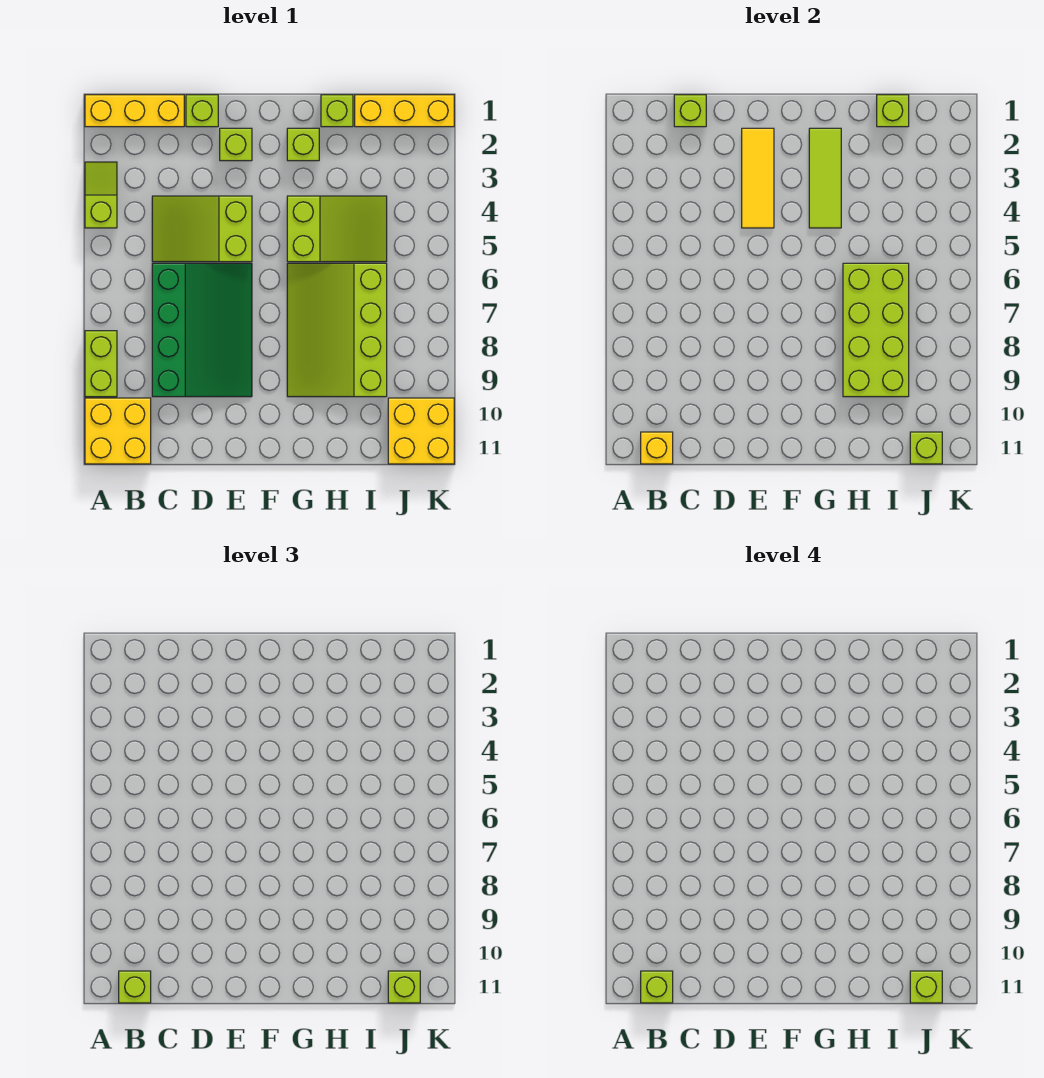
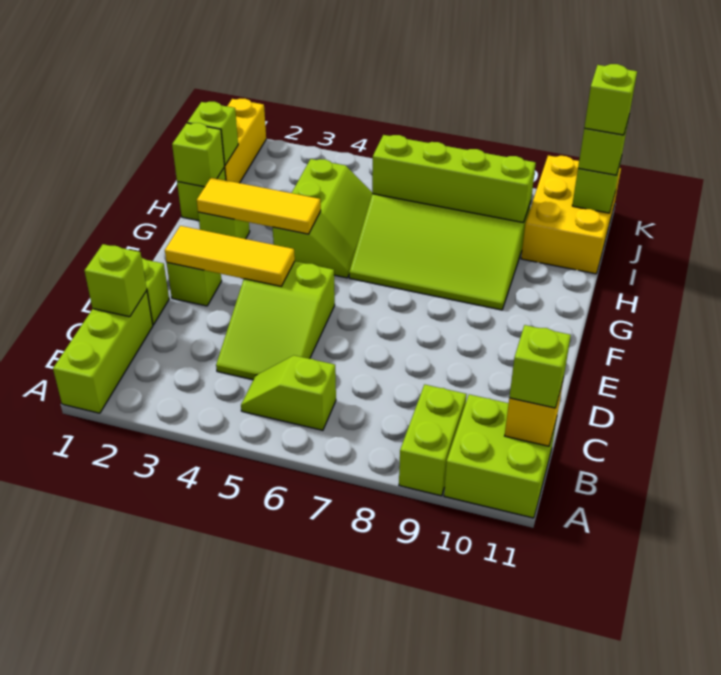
yellow 1x3 brick [85,95,184,127] -> lime 1x3 brick [53,291,153,413]
lime 1x2 slope [85,162,117,228] -> lime 1x2 slope moved to [241,355,336,430]
lime 1x2 brick [85,331,117,397] -> lime 1x2 brick turned to [399,384,467,496]
yellow 2x2 brick [85,398,151,464] -> lime 2x2 brick [444,394,557,518]
lime 1x1 brick [641,971,673,1003] -> lime 1x1 brick moved to [172,123,225,187]
green 3x4 slope [152,263,252,397] -> none
lime 1x3 tile [809,128,841,228] -> yellow 1x3 tile [197,178,321,234]
lime 2x3 slope [287,196,387,262] -> lime 2x3 slope turned to [273,159,372,278]
lime 2x4 brick [843,263,909,397] -> lime 1x4 brick [372,135,536,223]
yellow 2x2 brick [388,398,454,464] -> yellow 2x3 brick [521,155,621,274]

